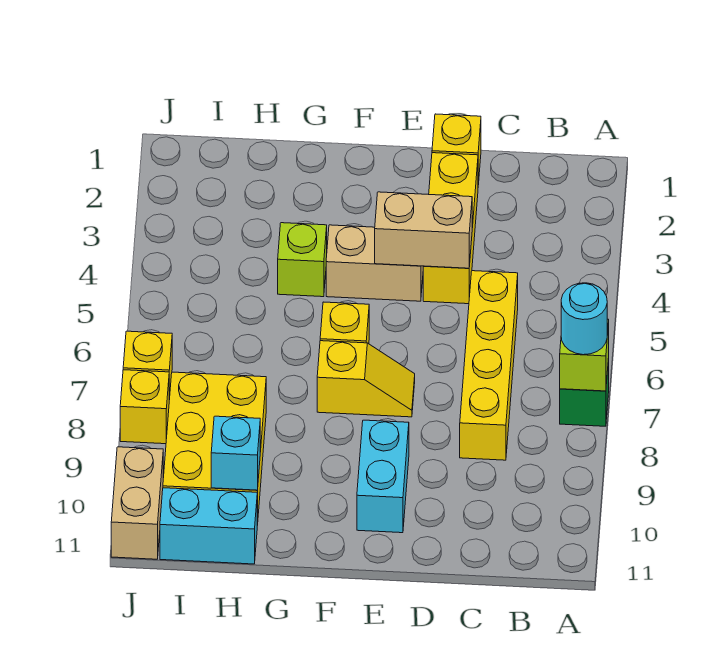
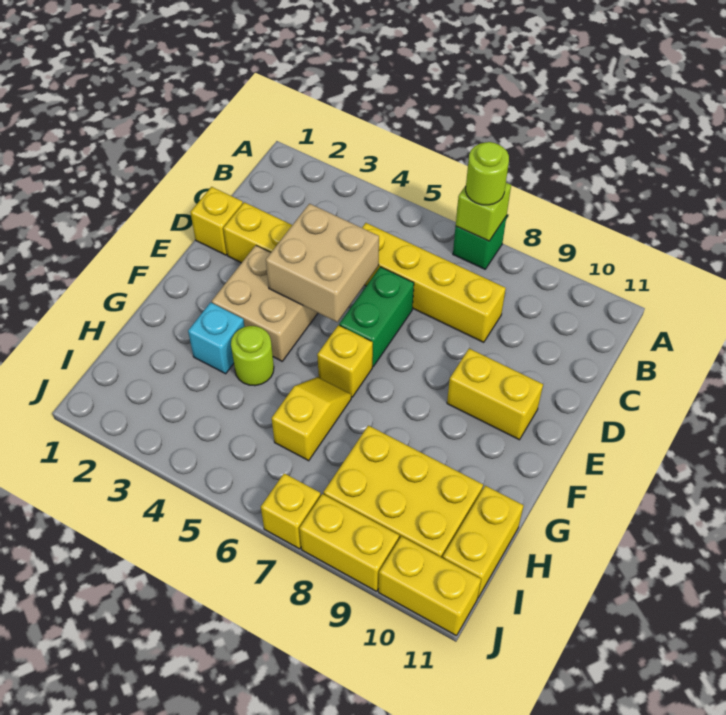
cyan 1x1 round brick [561,283,607,355] -> lime 1x1 round brick [466,142,509,205]
tan 1x2 brick [375,192,472,268] -> tan 2x2 brick [266,204,379,322]
none -> green 1x2 brick [339,267,414,367]
tan 1x2 brick [326,225,423,301] -> tan 2x2 brick [212,245,318,361]
yellow 1x2 slope [317,341,415,417] -> yellow 1x2 slope moved to [272,377,351,461]
cyan 1x2 brick [357,420,409,533] -> yellow 1x2 brick [447,349,543,440]
lime 1x1 brick [278,223,327,297] -> lime 1x1 round brick [231,326,274,386]
cyan 1x1 brick [211,416,260,490] -> cyan 1x1 brick moved to [188,302,245,374]
cyan 1x2 brick [160,488,257,564] -> yellow 1x2 brick [443,486,524,597]
yellow 1x1 brick [120,370,169,444] -> yellow 1x2 brick [299,494,399,591]
tan 1x2 brick [111,447,163,559] -> yellow 1x2 brick [379,536,481,636]

